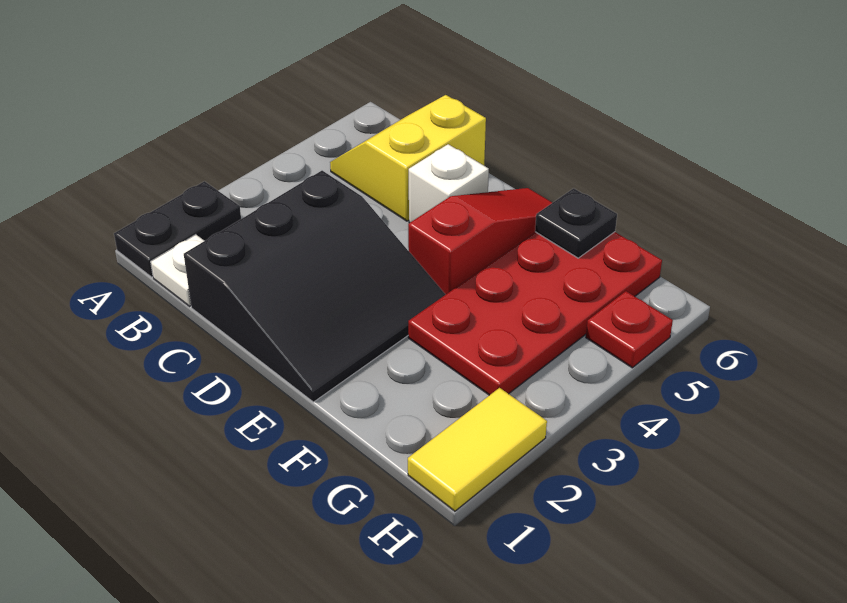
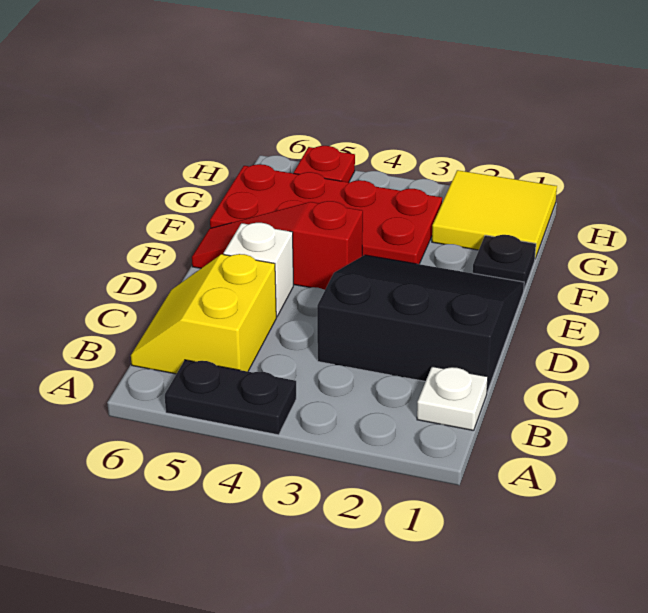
black 1x2 plate [114,181,241,277] -> black 1x2 plate moved to [165,360,296,435]
yellow 2x2 slope [330,95,486,221] -> yellow 2x2 slope turned to [131,254,276,374]
black 1x1 plate [535,188,617,258] -> black 1x1 plate moved to [473,235,536,289]
yellow 1x2 tile [408,388,547,511] -> yellow 2x2 tile [432,170,557,258]

